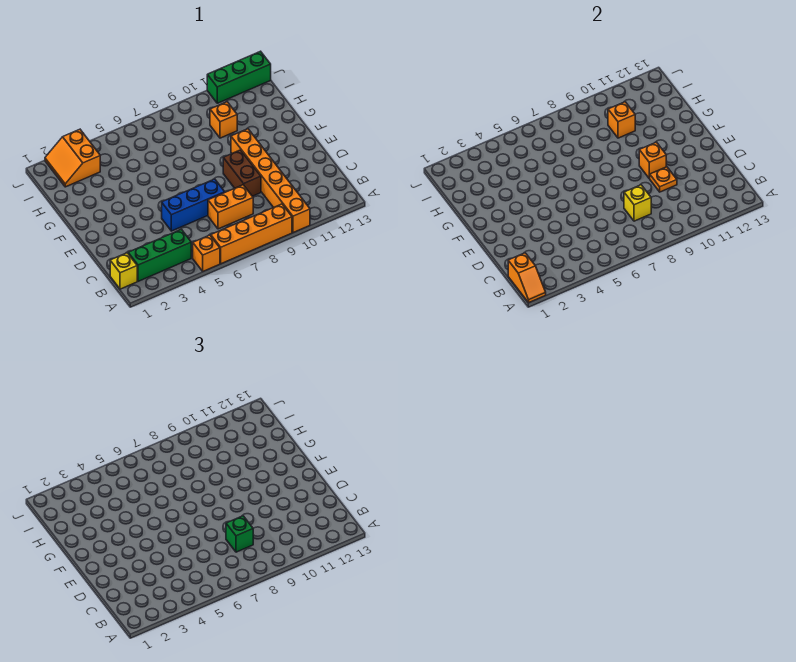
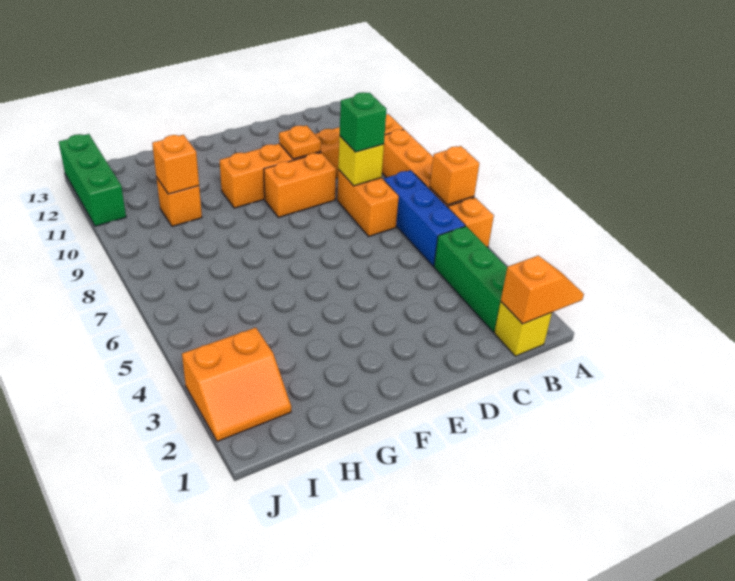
blue 1x3 brick [162,179,225,231] -> blue 1x3 brick moved to [384,170,465,266]
brown 1x2 brick [223,150,261,196] -> orange 1x2 brick [264,153,336,217]
orange 1x1 brick [639,142,666,178] -> orange 1x1 brick moved to [430,146,479,205]

